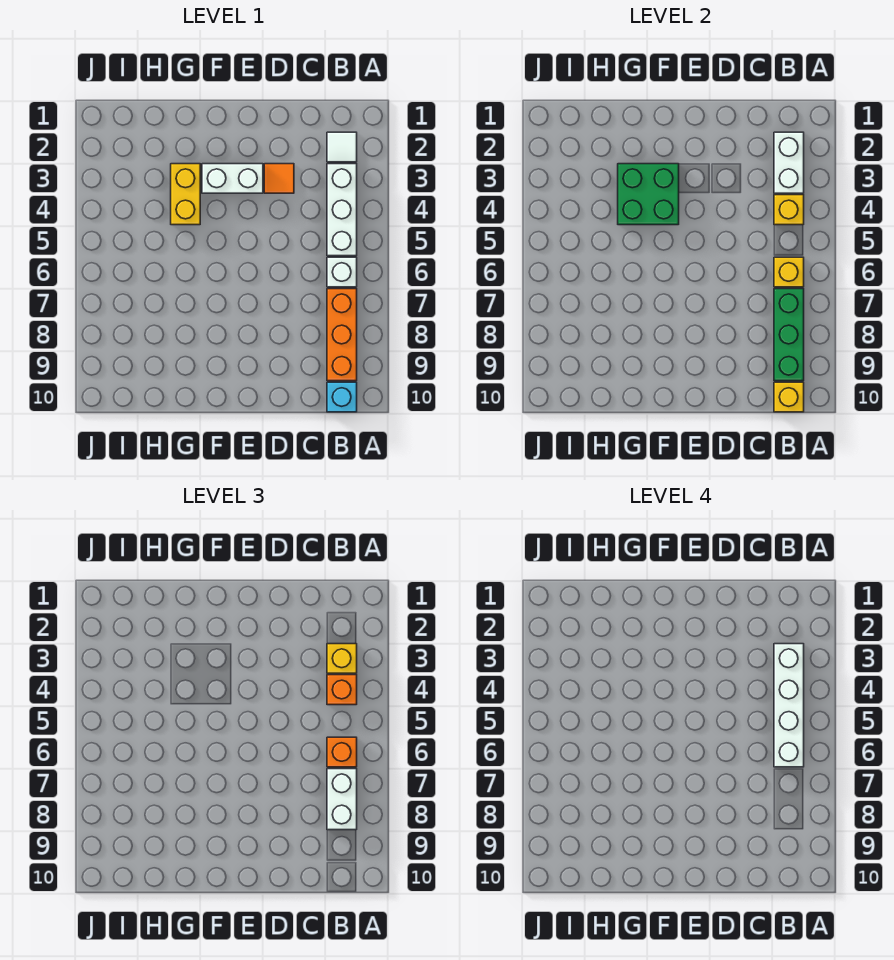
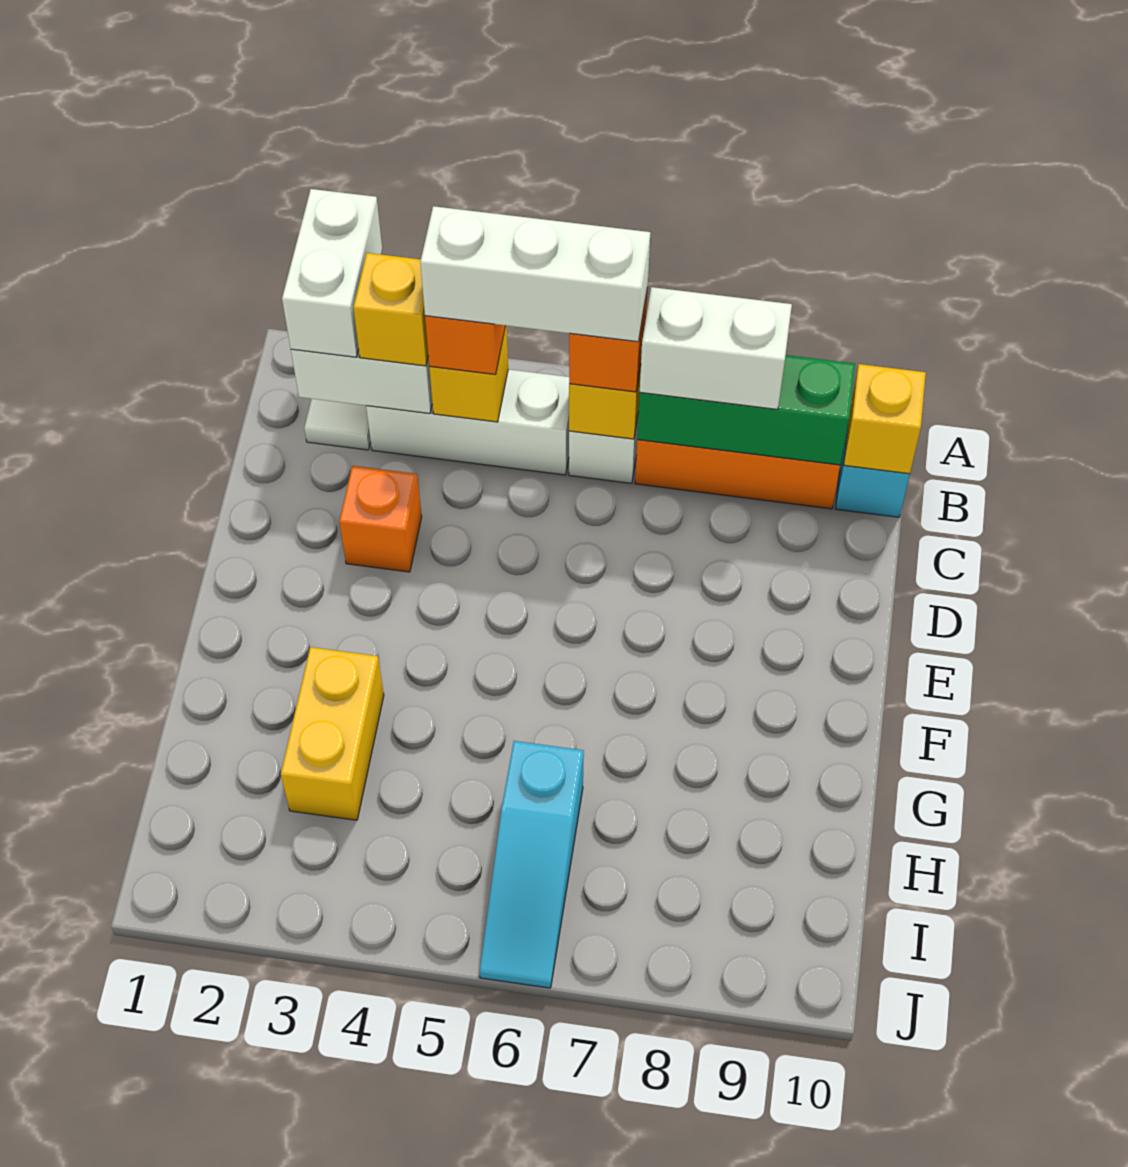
white 1x4 brick [774,644,804,767] -> white 1x3 brick [420,206,650,342]
orange 1x1 tile [264,164,294,193] -> orange 1x1 brick [339,466,422,572]
white 1x2 brick [202,164,263,193] -> white 1x2 brick moved to [282,189,382,357]
green 2x2 brick [618,164,679,225] -> none
yellow 1x2 brick [171,164,200,225] -> yellow 1x2 brick turned to [281,647,384,820]
none -> cyan 1x3 slope [479,741,584,988]

